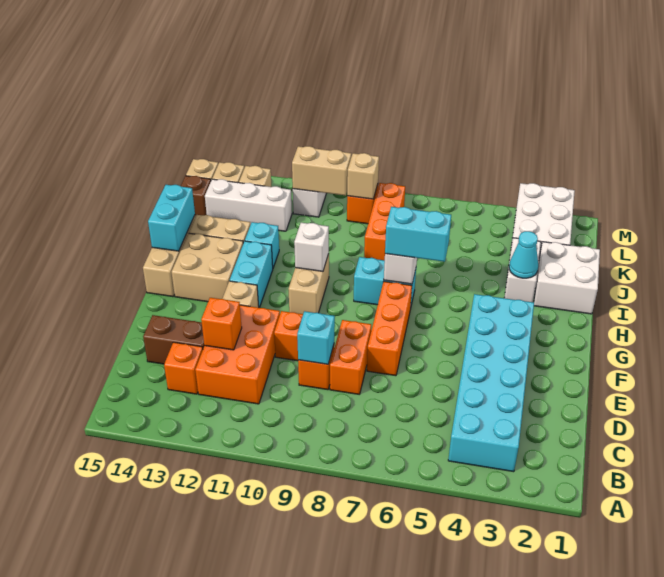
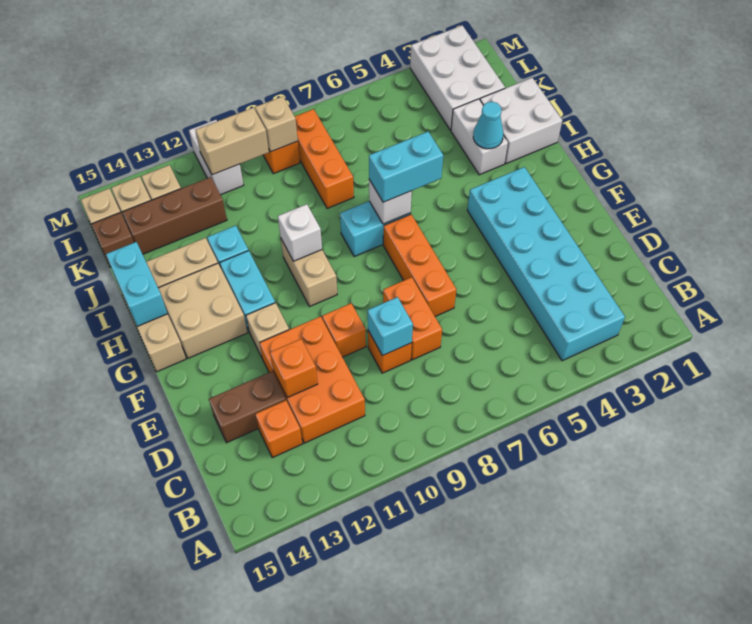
white 1x3 brick [205,179,292,231] -> brown 1x3 brick [122,177,227,254]

